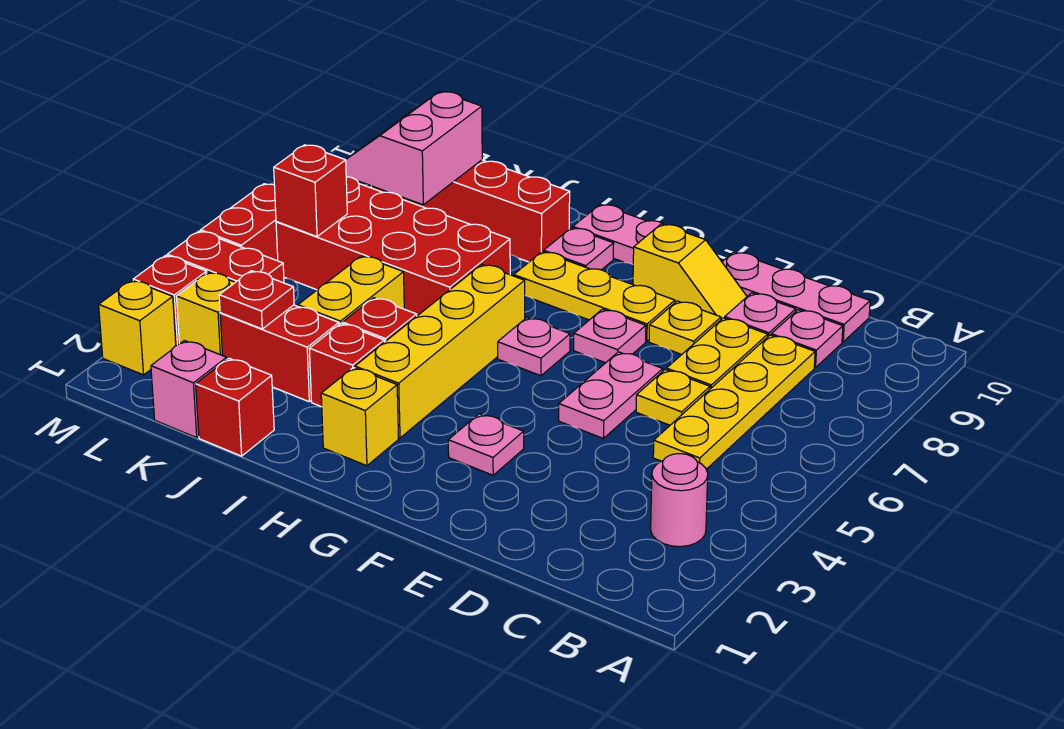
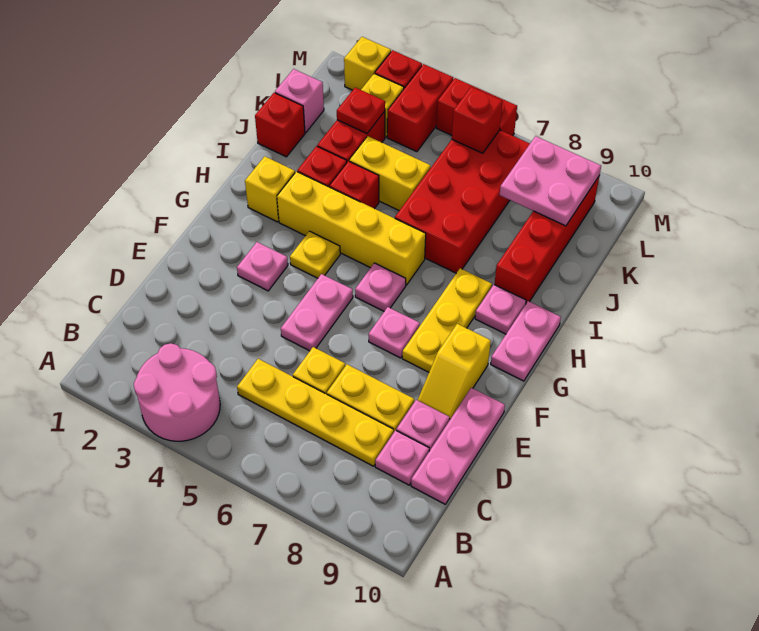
pink 1x1 round brick [651,454,708,547] -> pink 2x2 round brick [134,343,220,441]
pink 1x2 plate [559,352,663,438] -> pink 1x2 plate turned to [281,274,353,351]
yellow 1x1 plate [649,301,721,354] -> yellow 1x1 plate moved to [290,231,340,278]
pink 2x2 slope [346,91,482,205] -> pink 2x2 plate [500,136,601,226]

